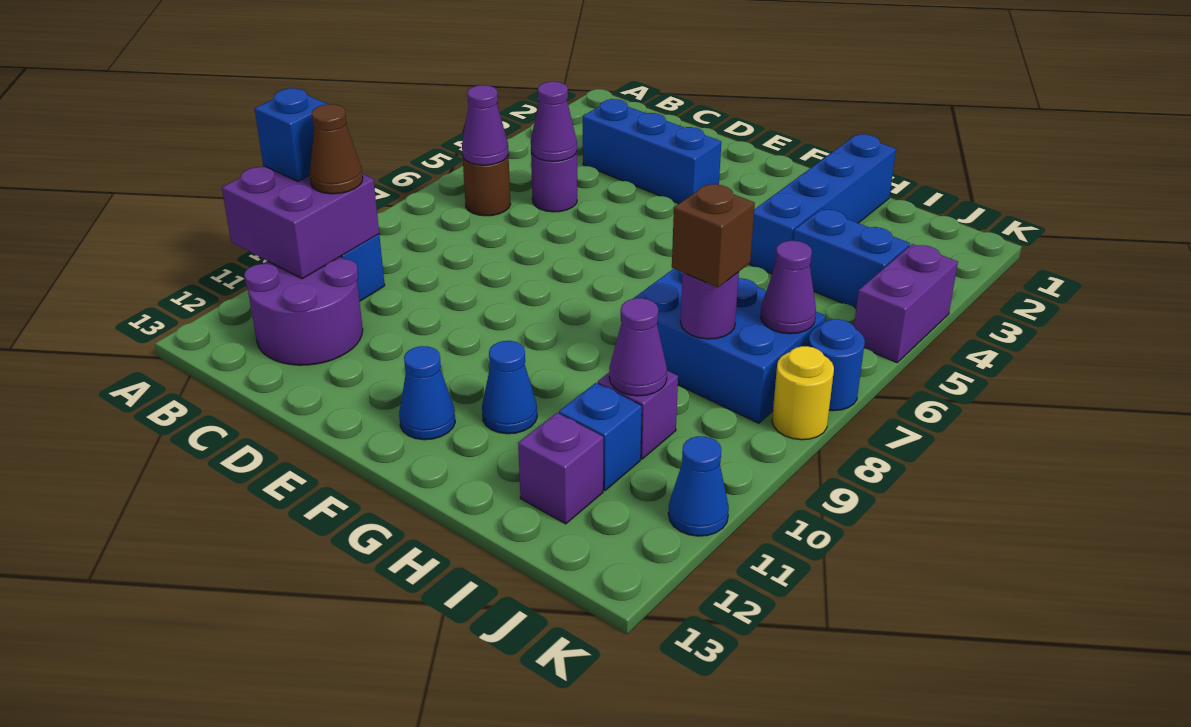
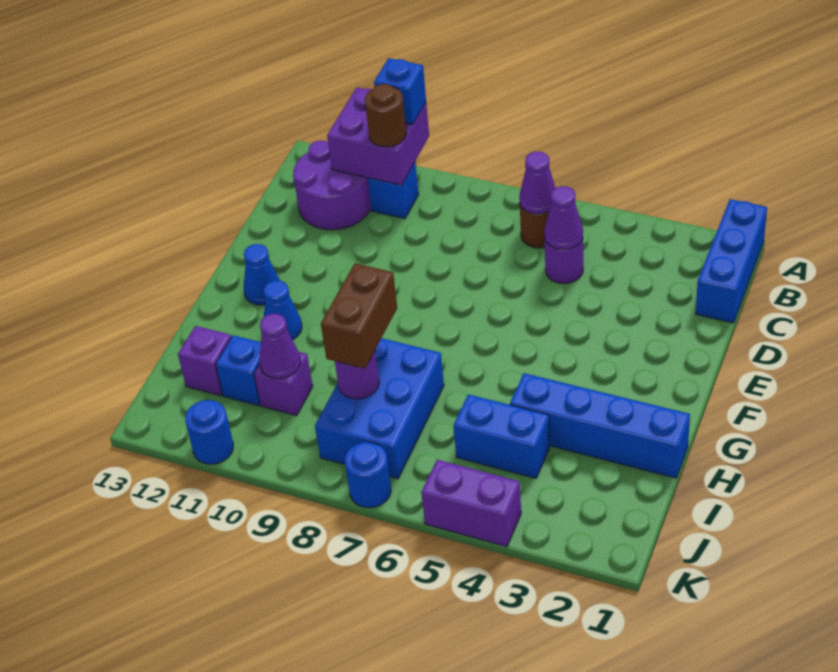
brown 1x1 cone [310,104,363,194] -> brown 1x1 round brick [365,84,406,147]
blue 1x3 brick [583,99,721,203] -> blue 1x3 brick moved to [696,199,767,323]
blue 1x2 brick [793,209,910,309] -> blue 1x2 brick turned to [453,394,550,478]
brown 1x1 brick [672,184,755,287] -> brown 1x2 brick [321,263,397,369]
purple 1x1 cone [760,241,816,334] -> none
yellow 1x1 round brick [772,346,834,440] -> none
blue 1x1 cone [668,436,729,536] -> blue 1x1 round brick [185,400,233,464]

